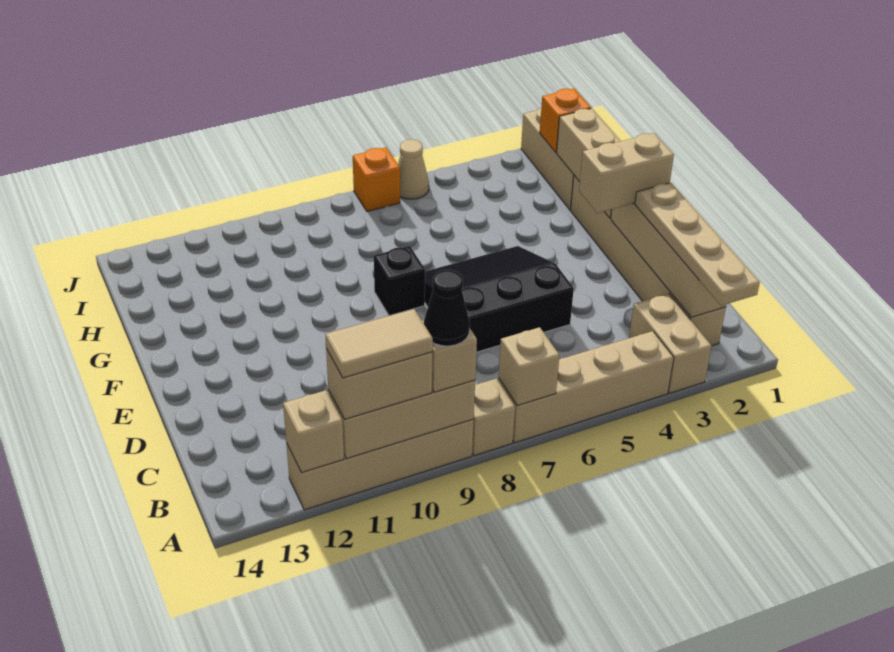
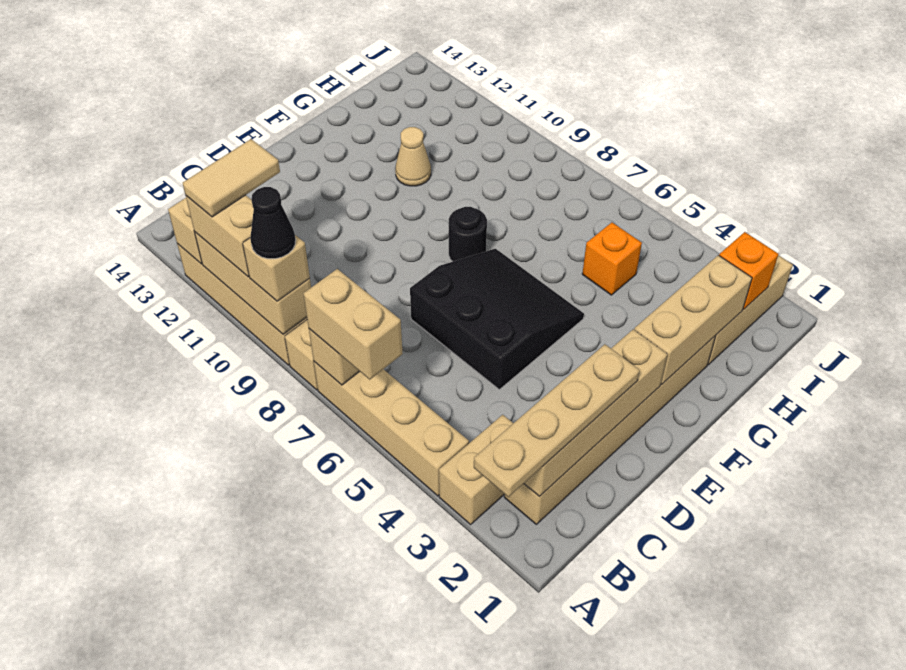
tan 1x2 tile [325,309,433,378] -> tan 1x2 tile turned to [183,139,280,217]
tan 1x2 brick [579,133,674,213] -> tan 1x2 brick moved to [303,269,403,380]
black 1x1 brick [374,246,425,316] -> black 1x1 round brick [449,207,487,262]
tan 1x1 cone [398,139,429,199] -> tan 1x1 cone moved to [395,127,431,186]
orange 1x1 brick [353,147,400,211] -> orange 1x1 brick moved to [582,223,642,295]

